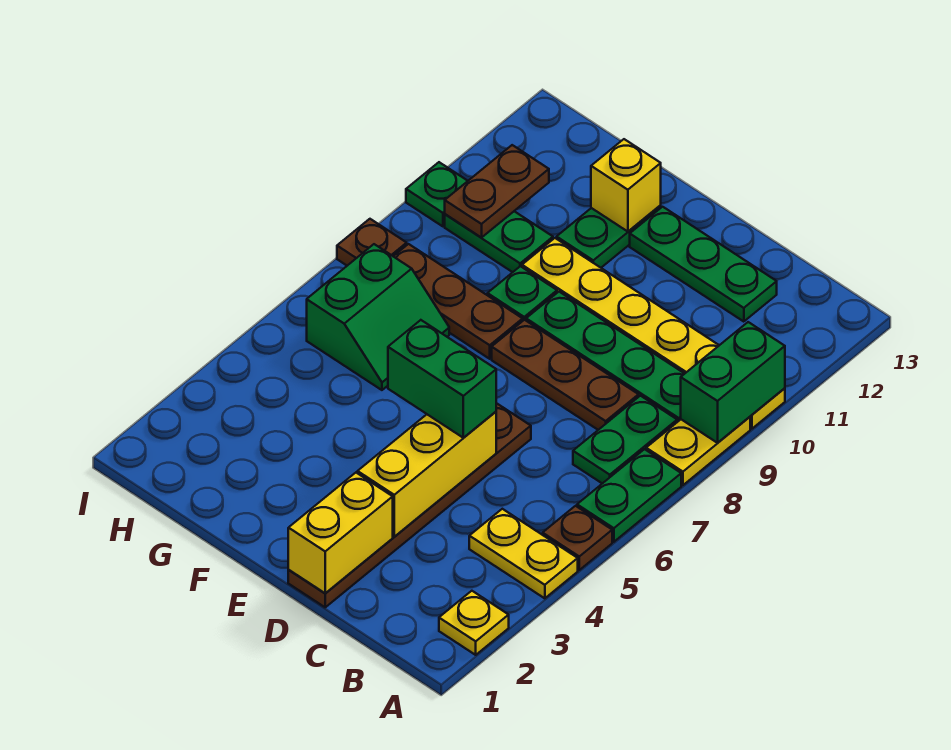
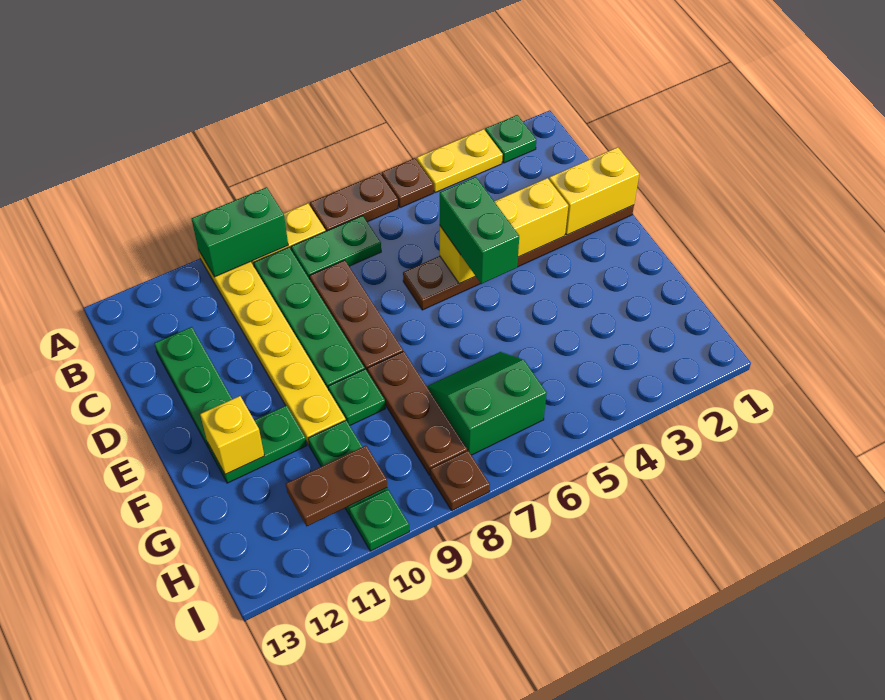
yellow 1x1 plate [439,591,509,655] -> green 1x1 plate [485,115,536,163]
yellow 1x2 plate [469,509,578,598] -> yellow 1x2 plate turned to [417,129,503,193]
green 1x2 plate [577,449,681,542] -> brown 1x2 plate [310,173,398,231]

